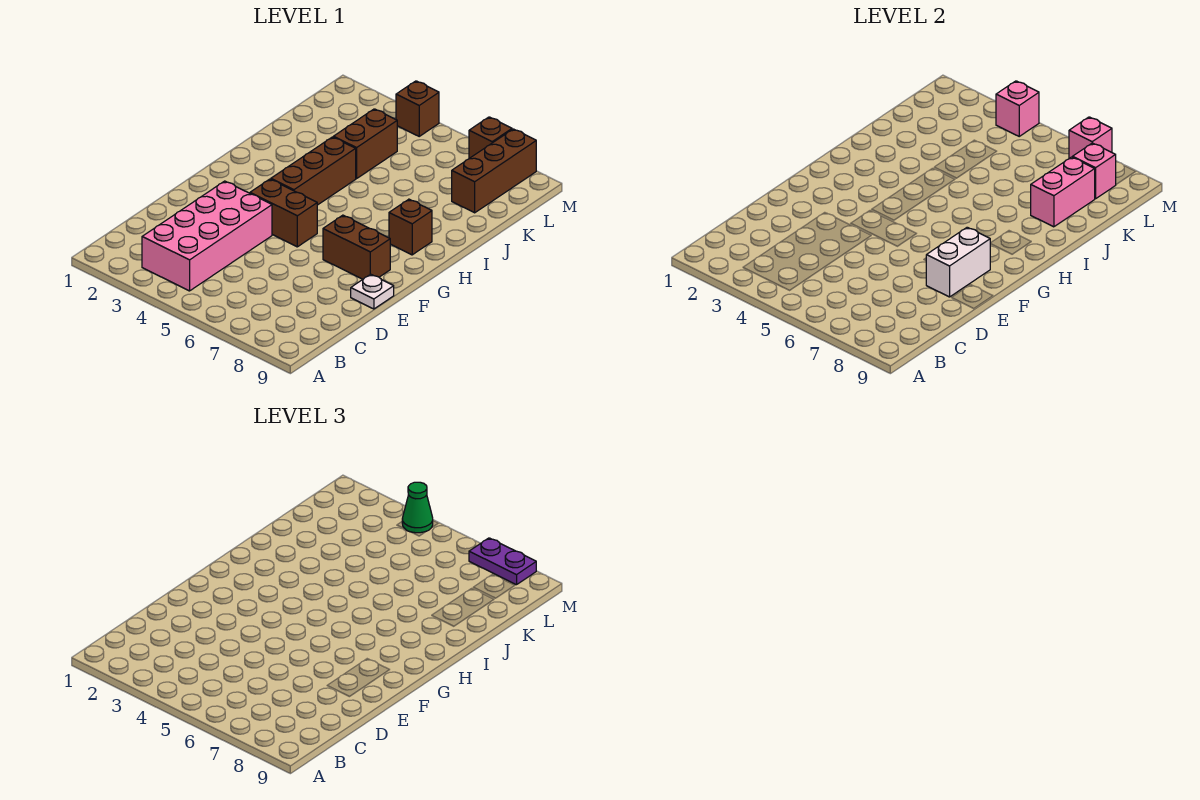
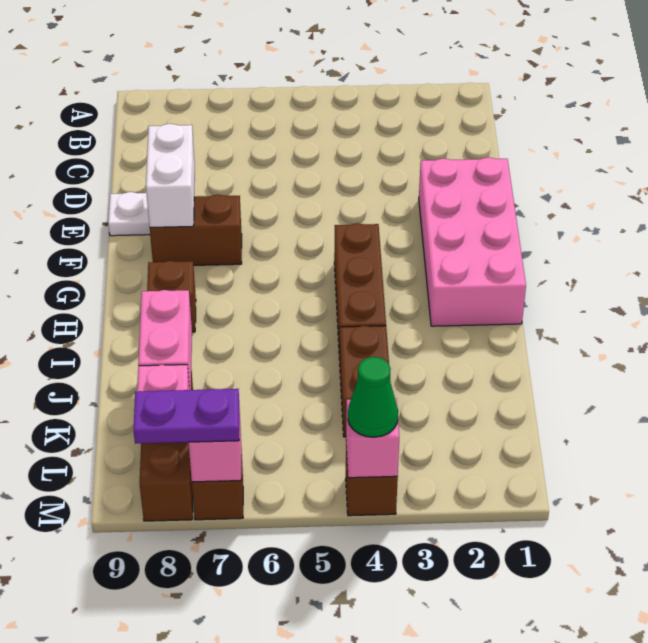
pink 2x4 brick [142,181,272,291] -> pink 2x4 brick moved to [419,157,526,326]
brown 1x2 brick [250,179,317,247] -> none

